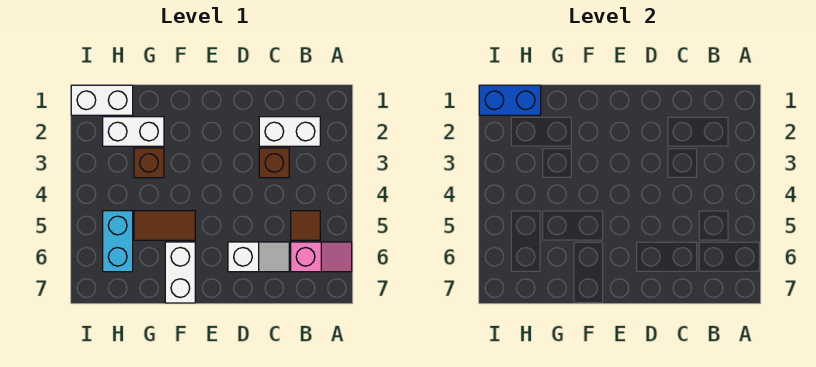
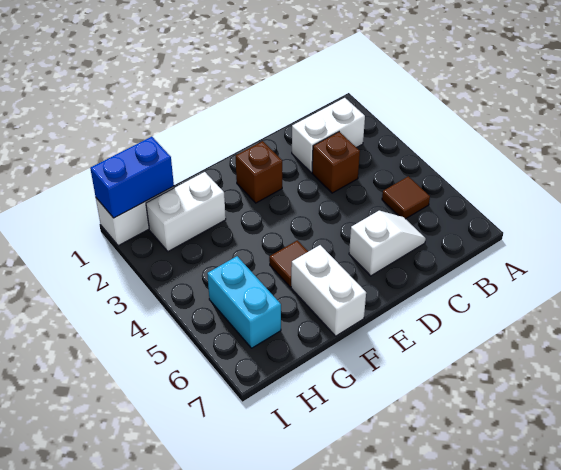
pink 1x2 slope [291,242,352,272] -> none
brown 1x2 tile [134,211,195,240] -> brown 1x1 tile [269,240,308,287]
brown 1x1 brick [134,148,164,178] -> brown 1x1 brick moved to [236,141,282,203]

